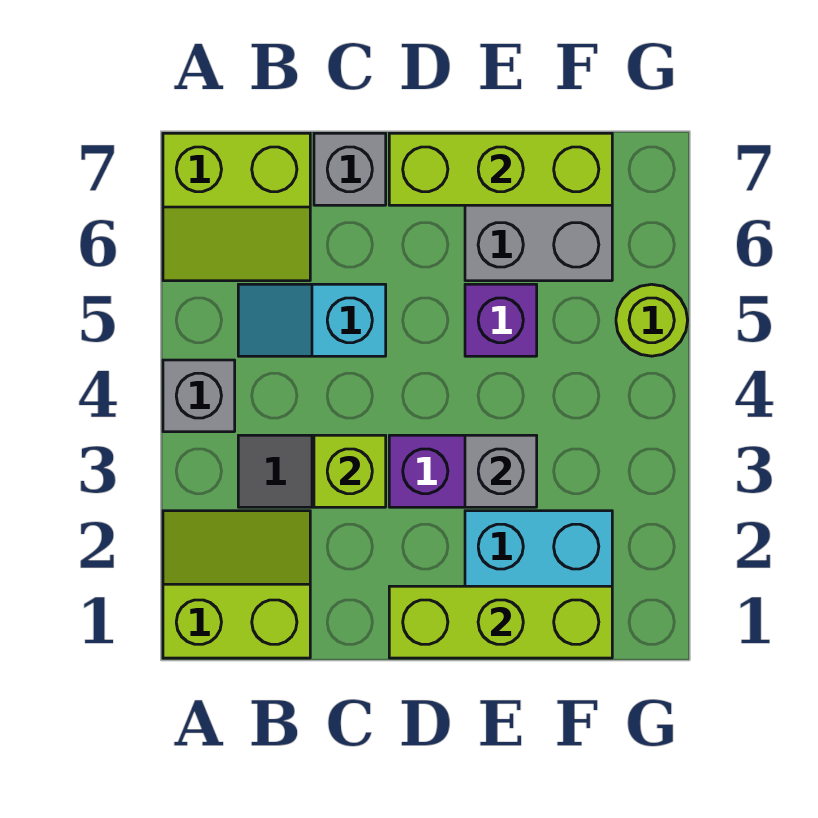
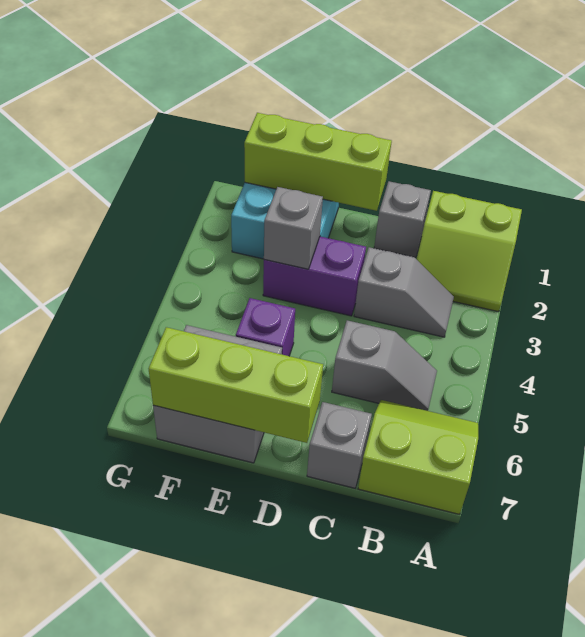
grey 1x1 brick [163,360,235,432] -> grey 1x1 brick moved to [374,181,431,257]
cyan 1x2 slope [238,284,386,356] -> grey 1x2 slope [332,320,437,411]
lime 1x1 brick [314,435,386,507] -> none
lime 1x1 round brick [616,284,688,356] -> none

